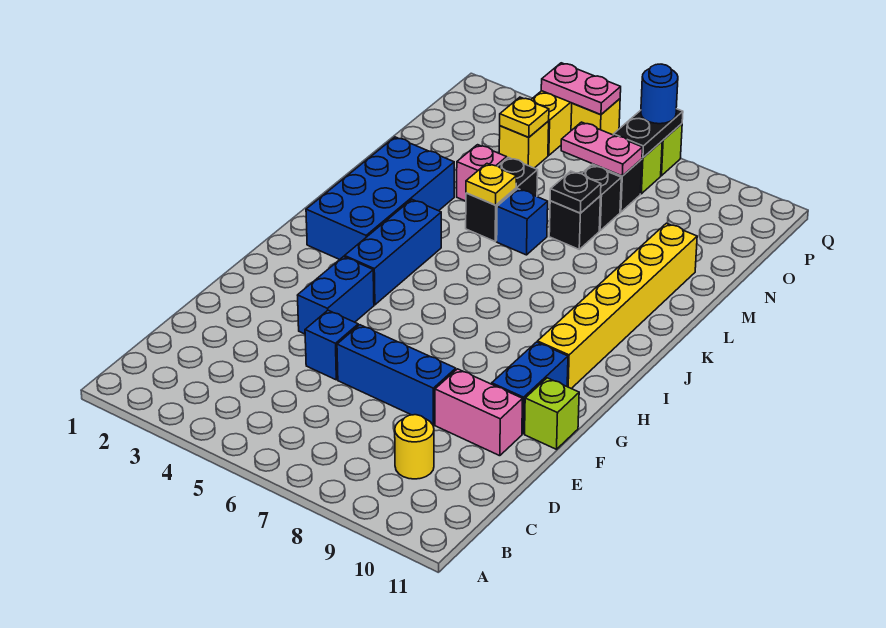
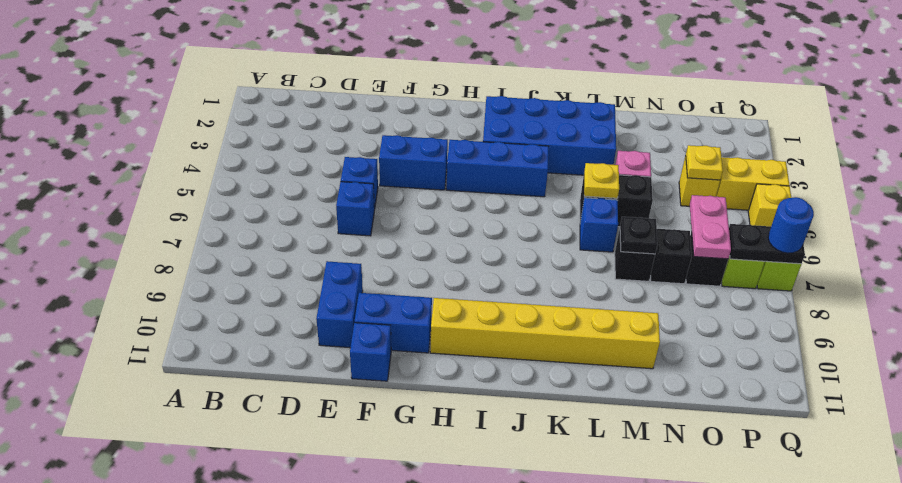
yellow 1x1 round brick [395,415,434,479] -> none
blue 1x3 brick [337,325,456,425] -> blue 1x1 brick [336,182,374,236]
pink 1x2 brick [435,369,523,456] -> blue 1x2 brick [316,261,363,348]
lime 1x1 brick [525,378,579,449] -> blue 1x1 brick [350,323,391,381]
pink 1x2 plate [541,63,621,115] -> none

